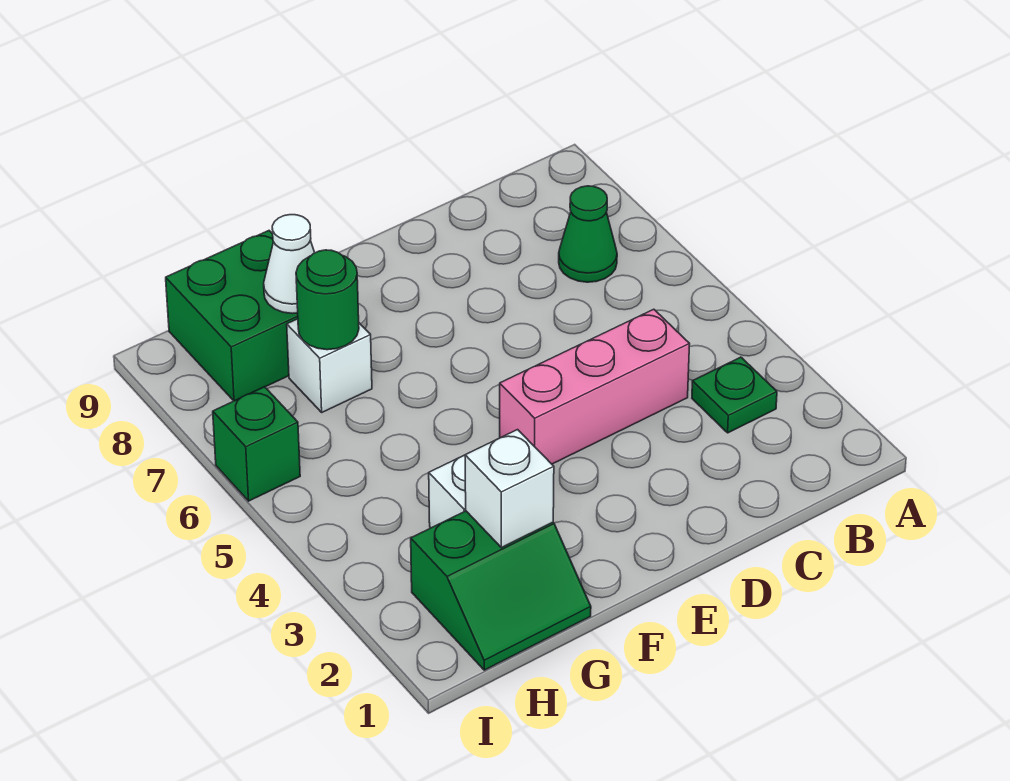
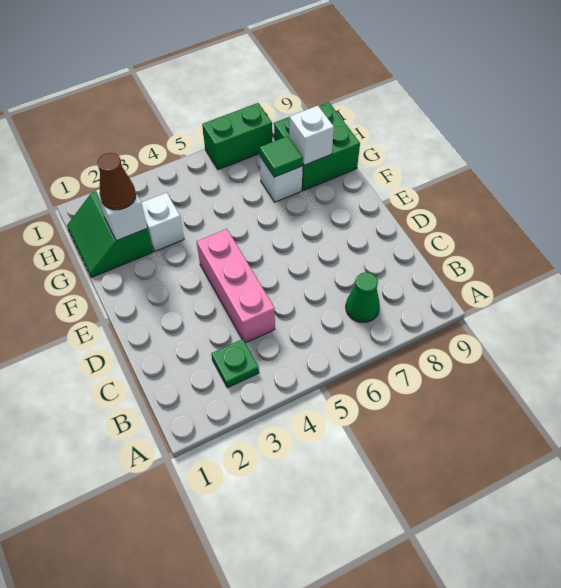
none -> brown 1x1 cone [98,153,136,210]
green 1x1 round brick [296,250,359,350] -> green 1x1 tile [260,136,303,177]
white 1x1 cone [264,215,315,313] -> white 1x1 brick [289,106,334,165]
green 1x1 brick [213,387,300,501] -> green 1x2 brick [202,103,272,170]

